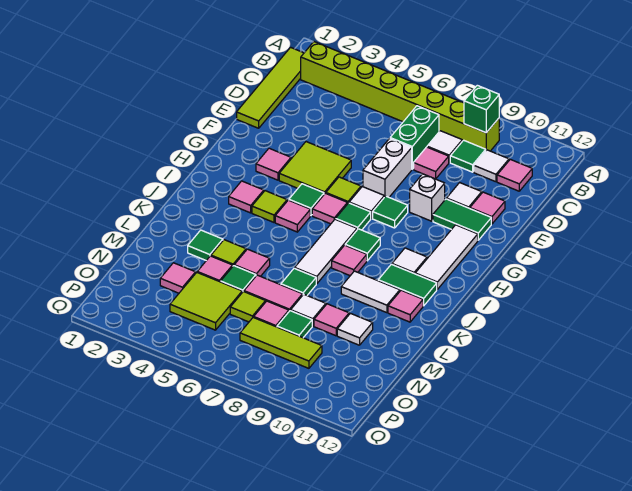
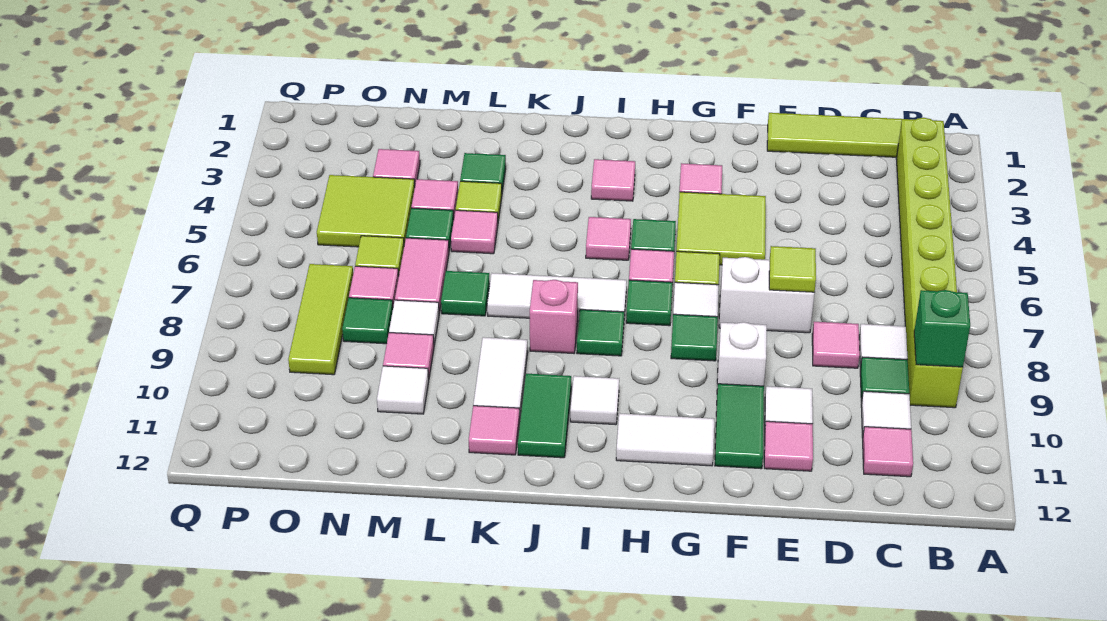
green 1x2 brick [390,106,439,169] -> none
white 1x3 tile [415,225,478,289] -> white 1x2 tile [616,413,714,466]
lime 1x1 tile [252,191,287,222] -> lime 1x1 tile moved to [769,246,816,292]
pink 1x1 tile [332,245,367,276] -> pink 1x1 brick [530,280,578,353]

